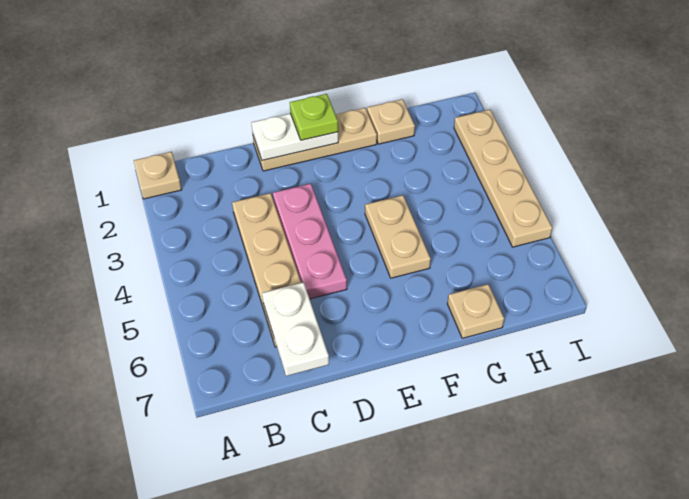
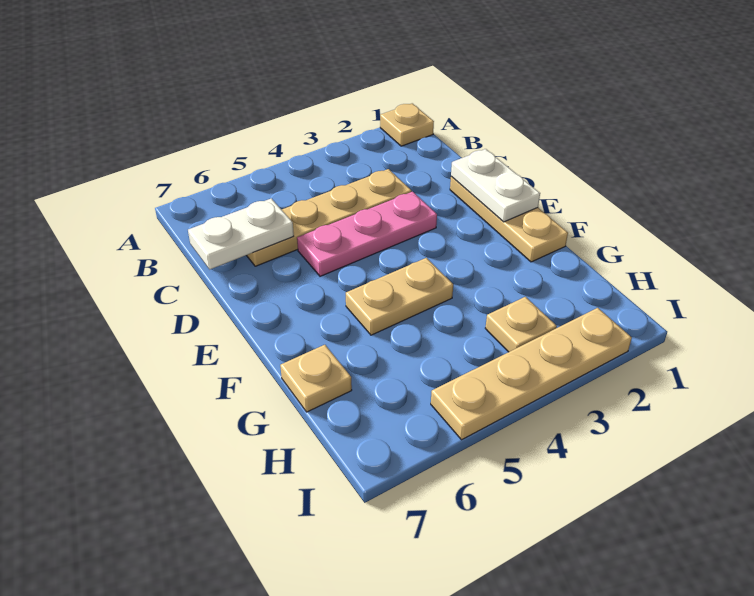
lime 1x1 plate [290,94,338,140] -> none
tan 1x1 plate [367,99,415,144] -> tan 1x1 plate moved to [485,297,557,352]

